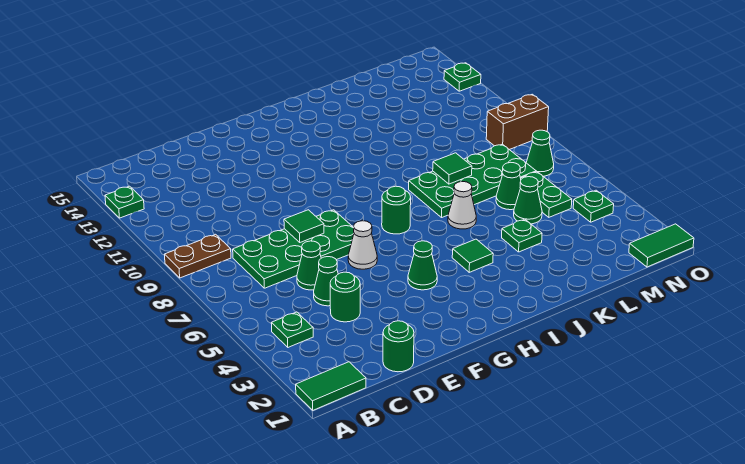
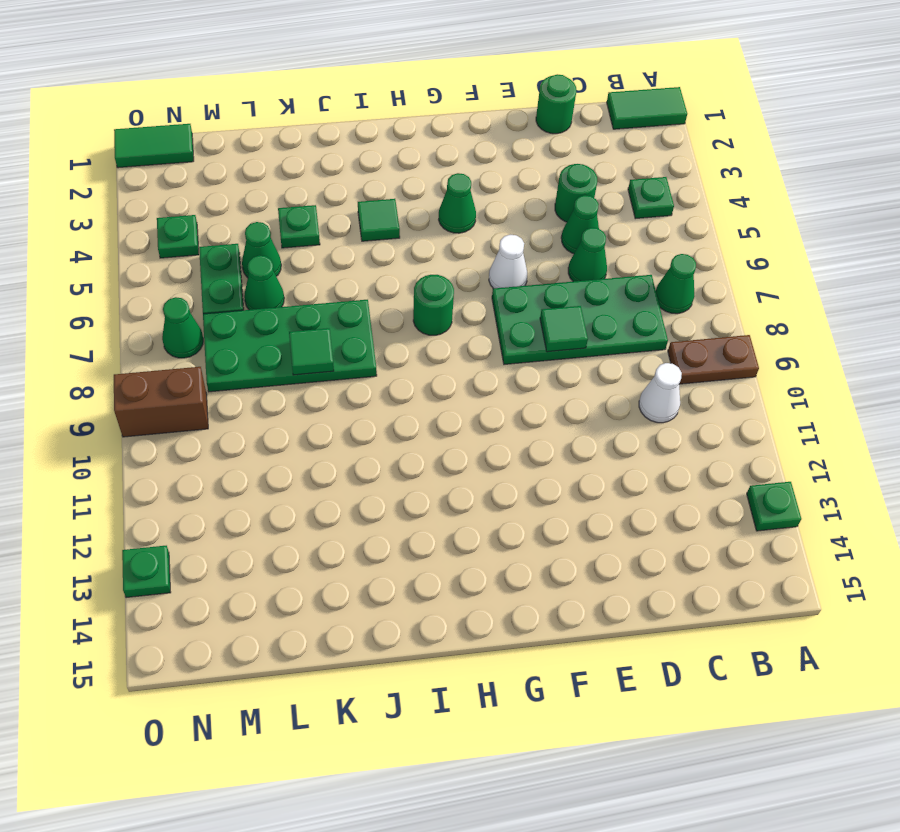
none -> green 1x1 cone [656,254,696,314]
white 1x1 cone [448,182,476,229] -> white 1x1 cone moved to [639,363,682,423]

